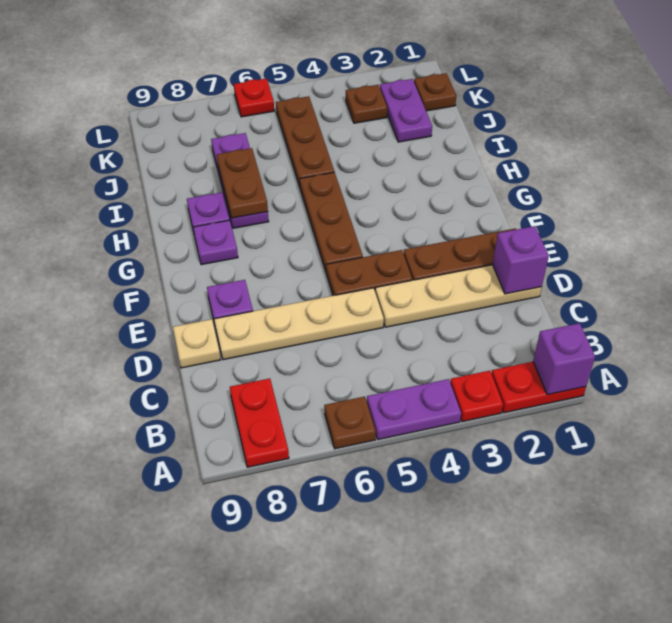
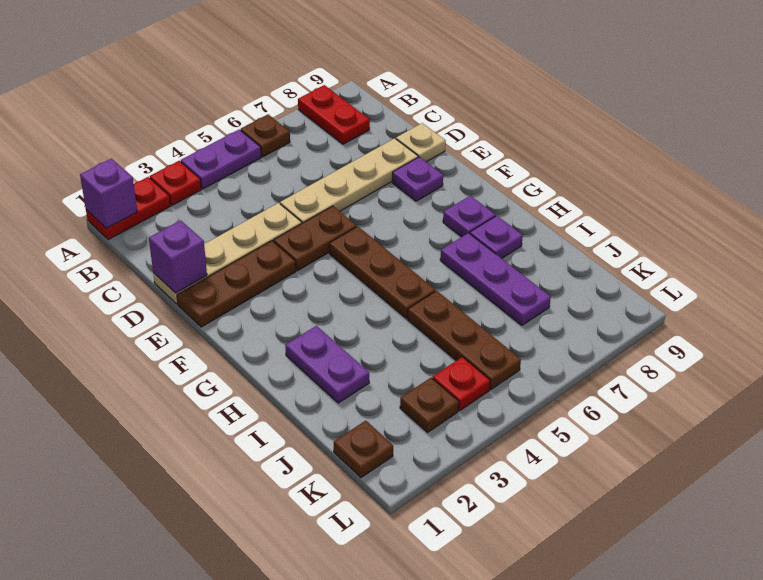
brown 1x2 plate [217,148,268,218] -> none
purple 1x2 plate [380,79,432,142] -> purple 1x2 plate moved to [285,326,369,403]
red 1x1 plate [234,79,274,117] -> red 1x1 plate moved to [432,357,490,411]

